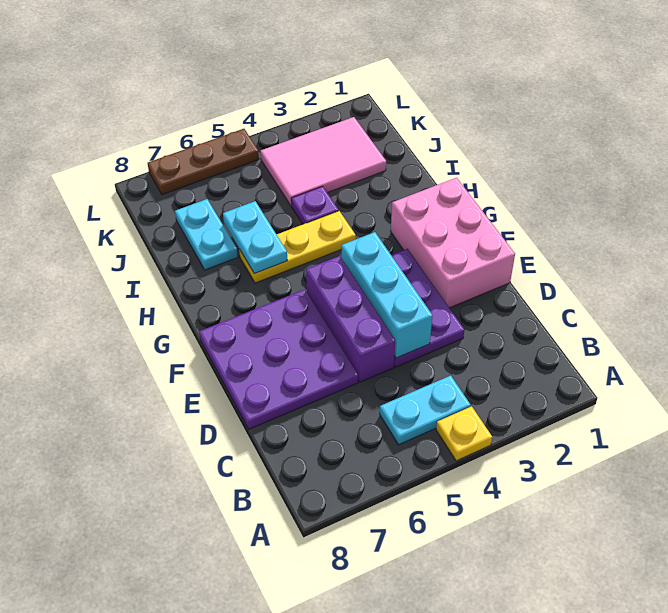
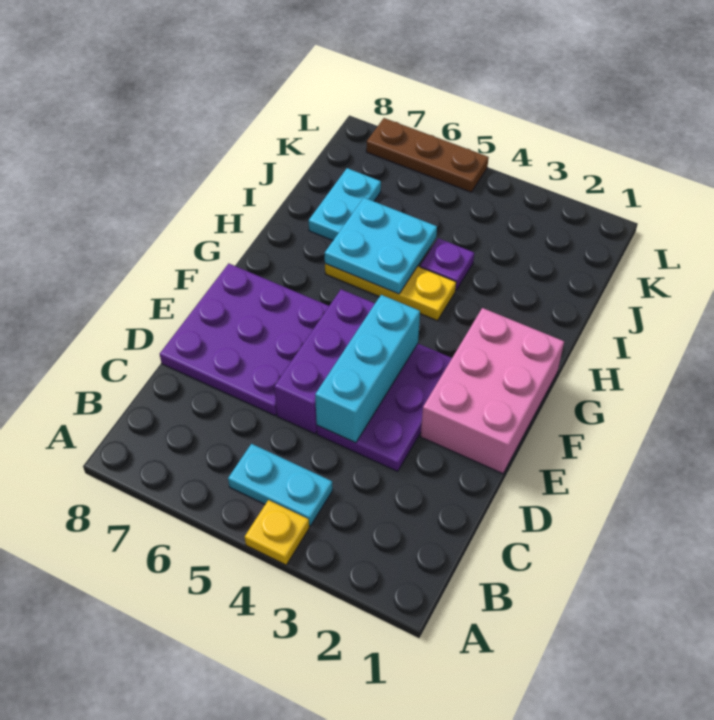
cyan 1x2 plate [223,201,287,274] -> cyan 2x2 plate [325,198,437,294]
pink 2x3 tile [261,117,386,206] -> none

